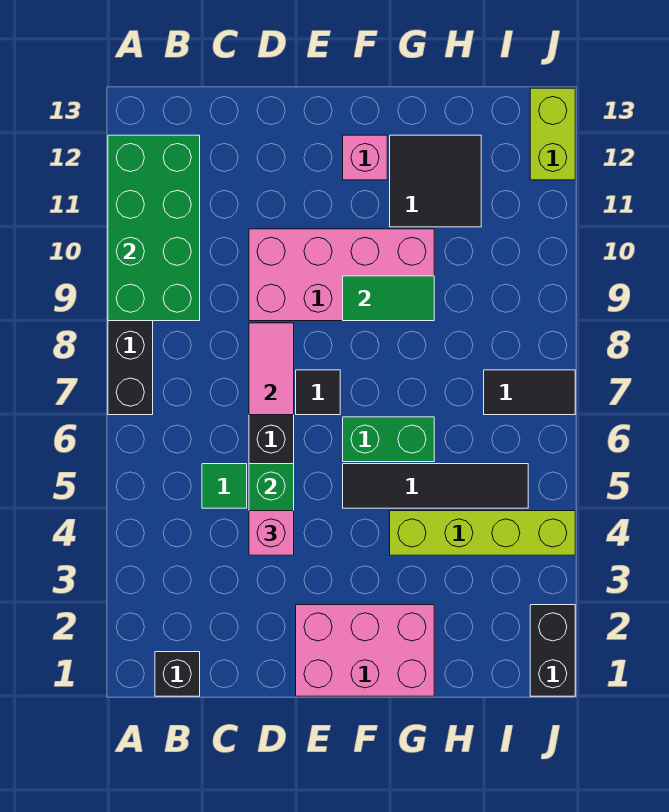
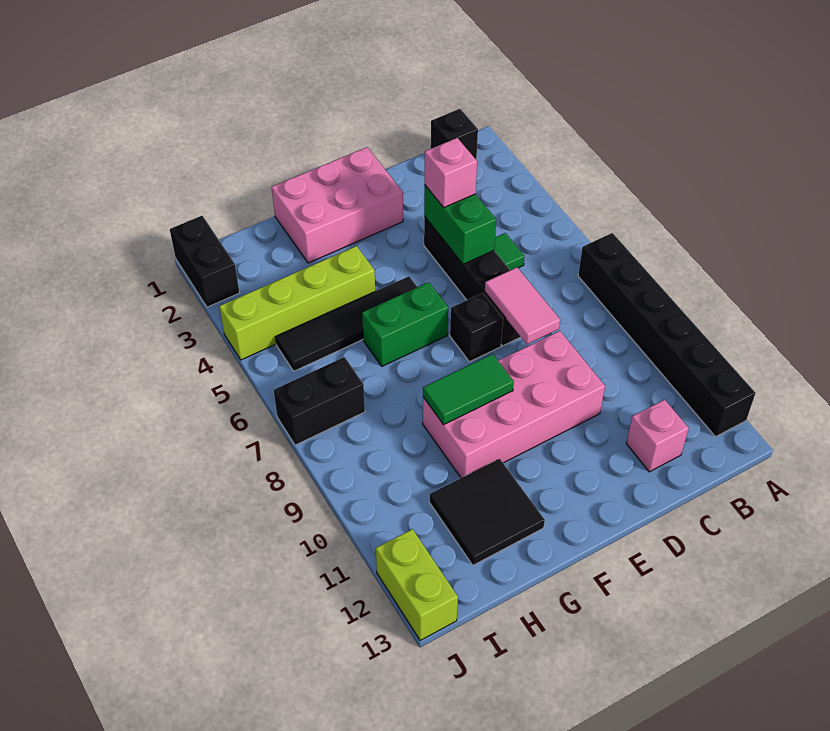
green 2x4 brick [108,135,200,321] -> none
black 1x1 tile [296,370,340,415] -> black 1x1 brick [450,293,503,362]
pink 1x1 brick [343,135,387,180] -> pink 1x1 brick moved to [626,400,689,472]
black 1x2 tile [484,370,575,415] -> black 1x2 brick [274,357,365,445]

